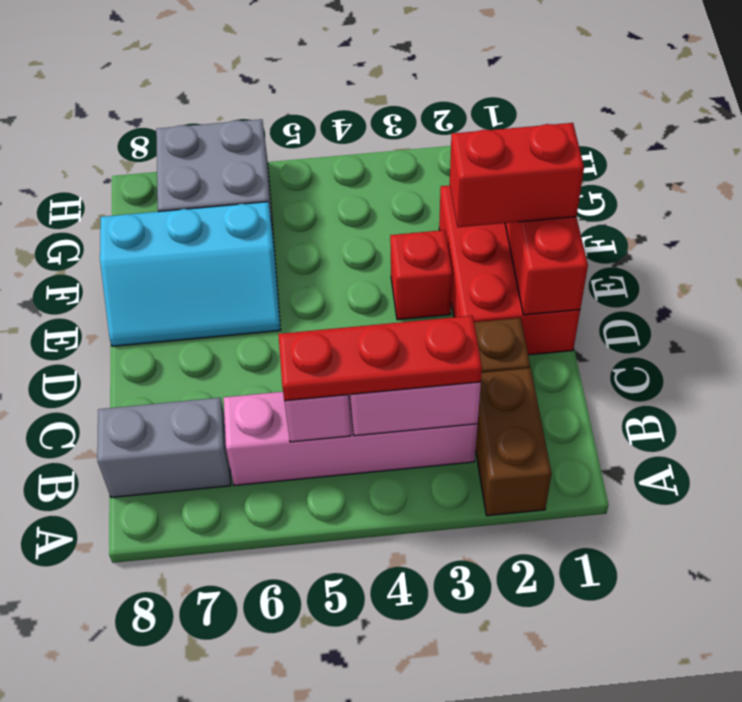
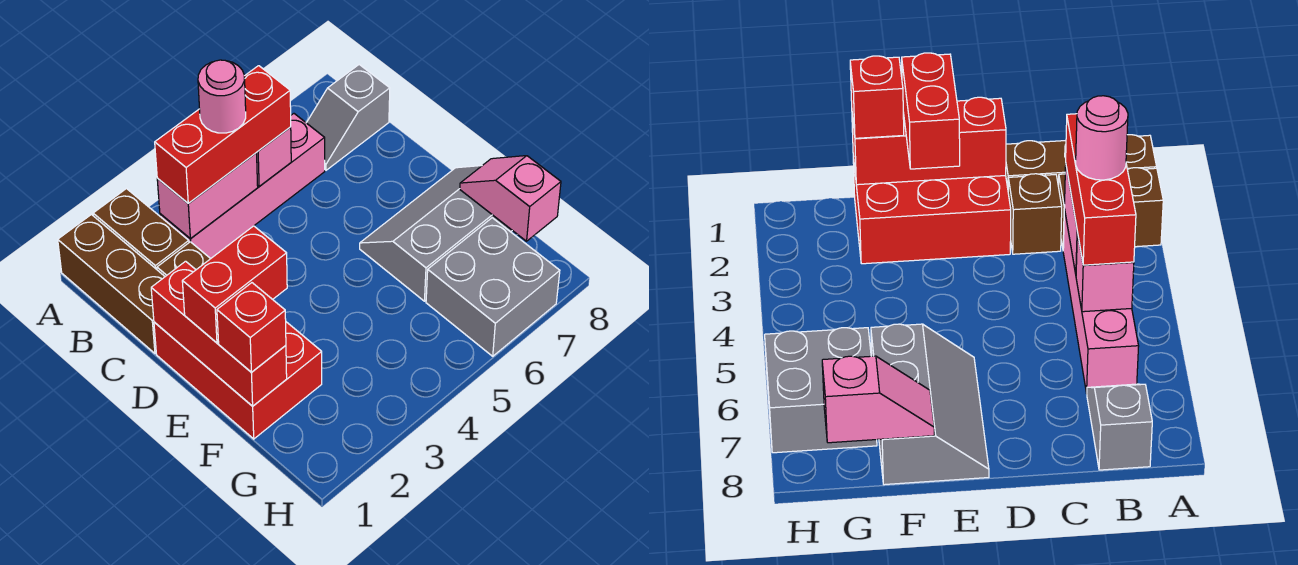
none -> brown 1x3 brick [58,215,165,353]
red 1x3 plate [278,316,482,401] -> red 1x3 brick [155,66,291,203]
none -> pink 1x1 round brick [198,60,246,133]
grey 1x2 brick [97,398,231,497] -> grey 1x2 slope [307,65,390,170]
red 1x1 brick [390,230,452,320] -> red 1x1 brick moved to [217,283,286,372]
cyan 2x3 slope [100,202,281,346] -> grey 2x3 slope [360,166,512,301]
none -> pink 1x2 slope [460,156,561,241]

